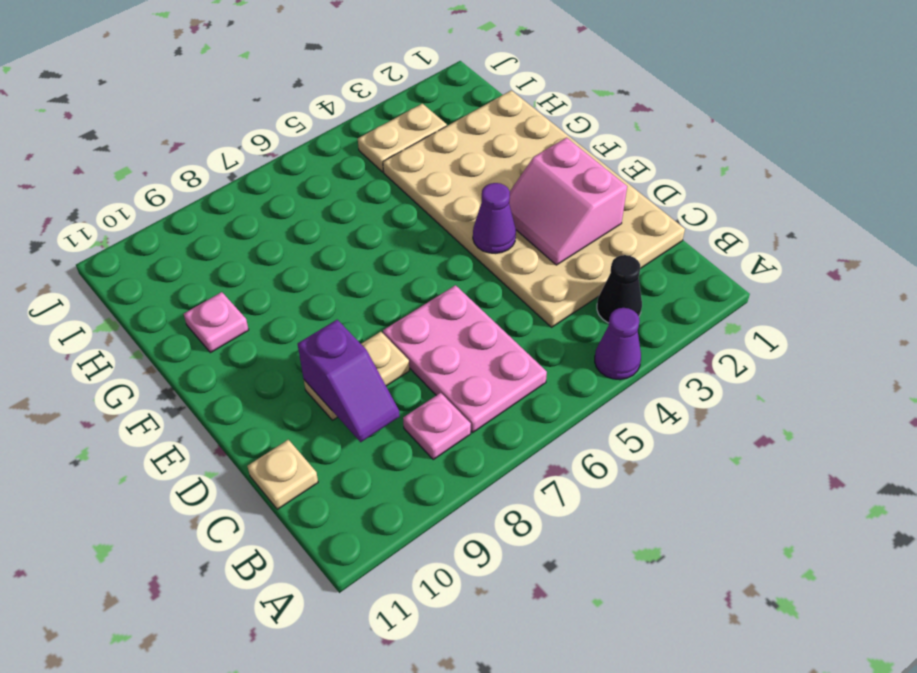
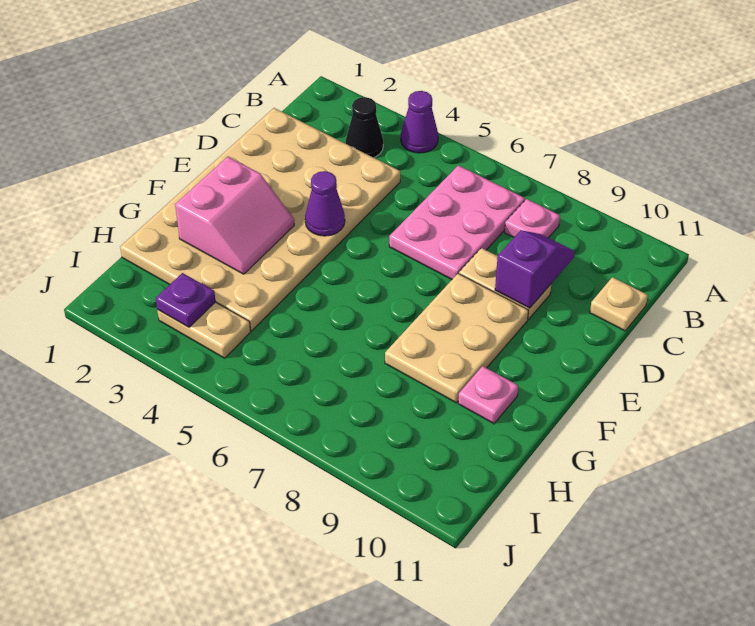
pink 2x2 slope [509,138,627,265] -> pink 2x2 slope moved to [175,157,294,274]
none -> tan 2x3 plate [385,274,529,403]
none -> purple 1x1 plate [156,273,216,327]

